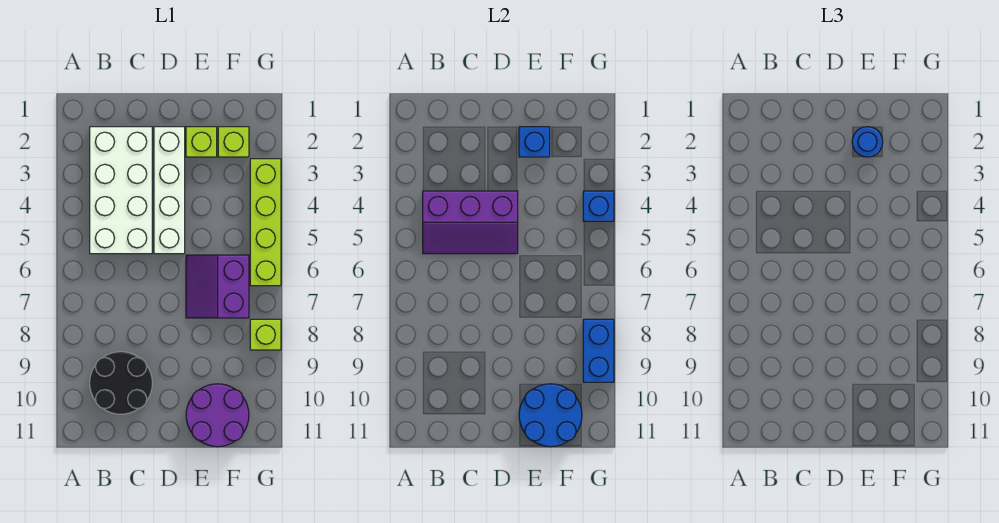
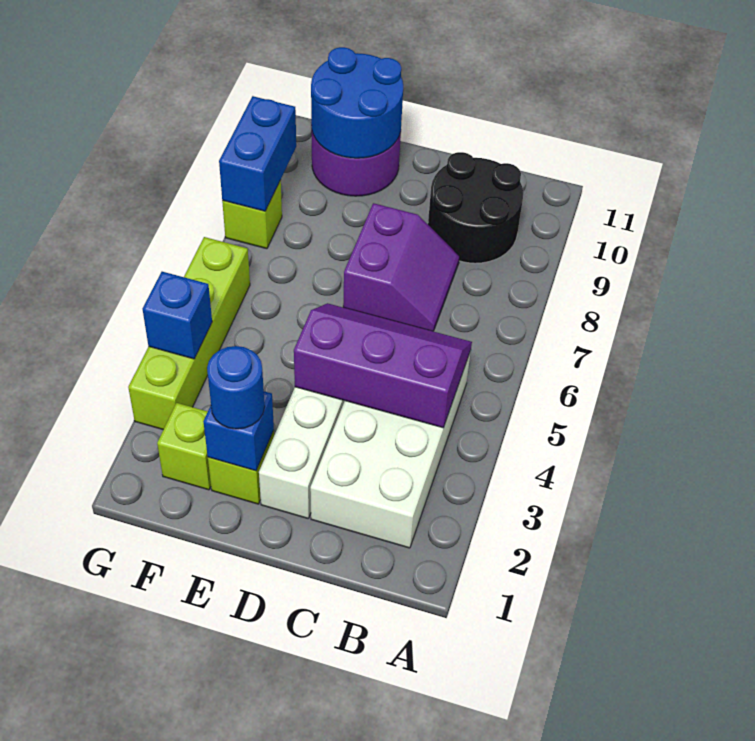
purple 2x2 slope [186,255,249,318] -> purple 2x2 slope moved to [343,203,460,331]

